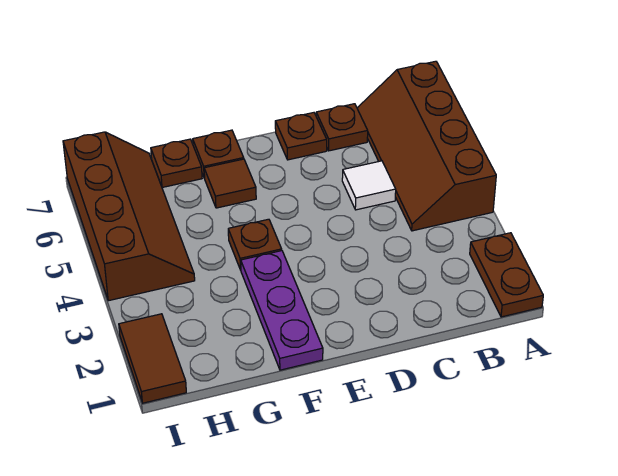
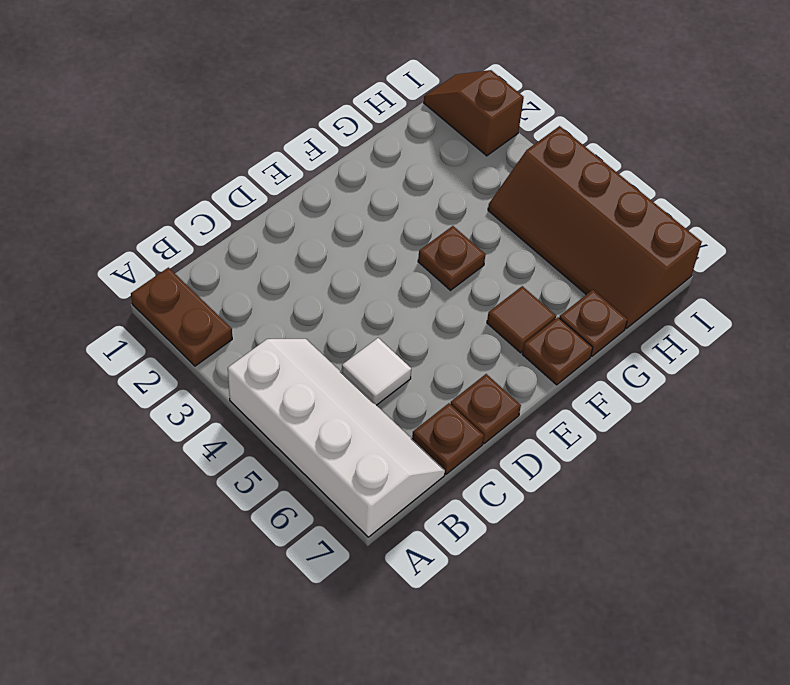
brown 2x4 slope [357,61,496,231] -> white 2x4 slope [228,339,445,537]
purple 1x3 plate [241,251,323,370] -> none
brown 1x2 tile [119,314,186,403] -> brown 1x2 slope [424,70,524,156]

